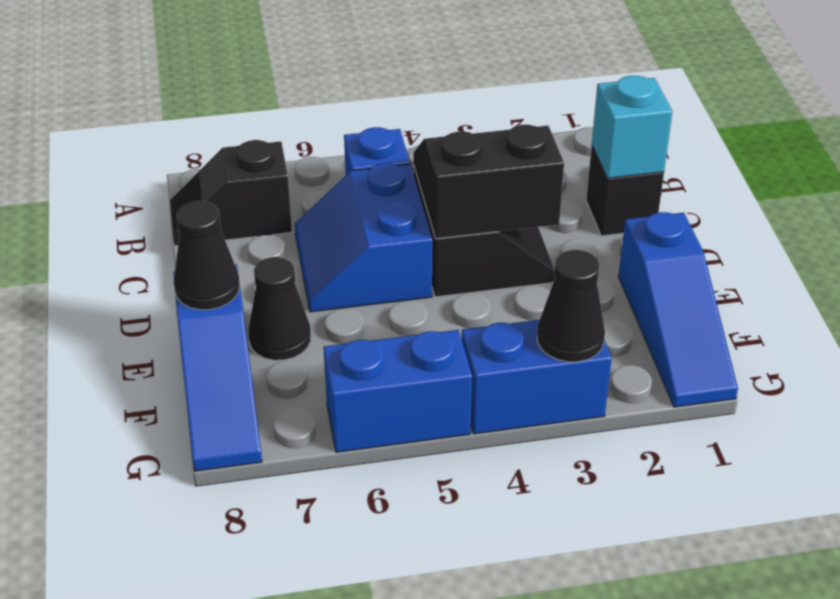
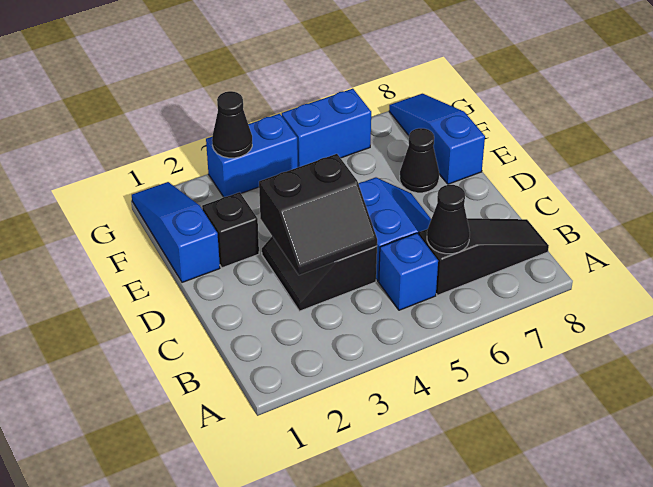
black 1x2 slope [170,140,292,246] -> black 1x3 slope [419,218,549,295]
black 1x1 brick [586,146,664,236] -> black 1x1 brick moved to [202,192,259,268]
cyan 1x1 brick [592,76,672,178] -> none
black 1x1 cone [174,201,240,310] -> black 1x1 cone moved to [427,185,470,254]

